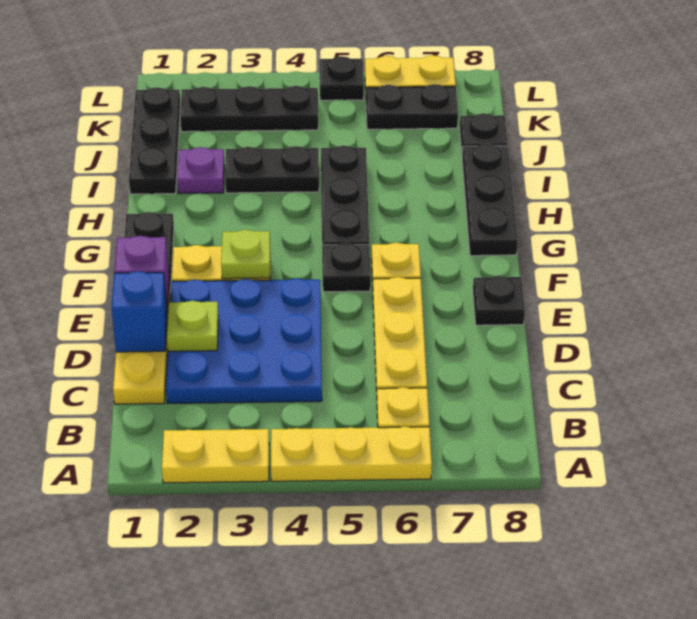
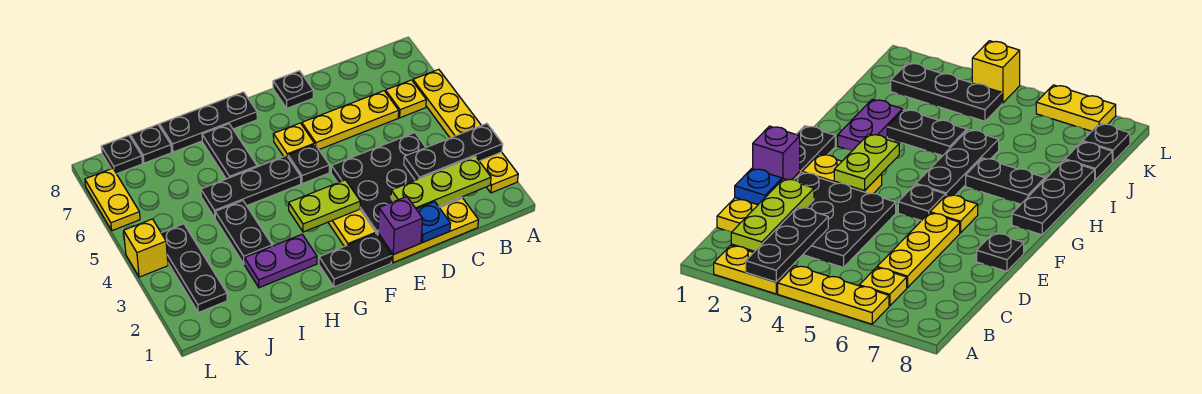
blue 3x3 plate [166,278,322,404] -> black 3x3 plate [331,133,462,235]
blue 1x1 brick [112,271,167,352] -> blue 1x1 plate [416,202,451,243]
lime 1x1 plate [167,301,219,351] -> lime 1x3 plate [391,156,491,209]
lime 1x1 plate [221,230,270,279] -> lime 1x2 plate [289,180,360,232]
black 1x3 plate [129,87,180,194] -> black 1x3 plate moved to [404,124,503,180]
purple 1x1 plate [177,147,224,194] -> purple 1x2 plate [244,234,317,288]
black 1x2 plate [366,84,458,129] -> black 1x2 plate moved to [202,124,257,179]
none -> yellow 1x1 brick [124,219,168,277]
black 1x1 plate [320,56,364,100] -> black 1x1 plate moved to [101,136,142,174]

